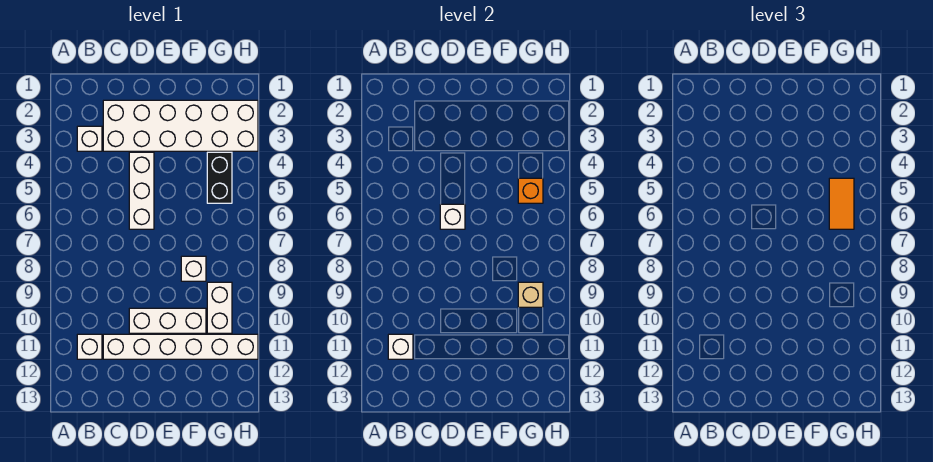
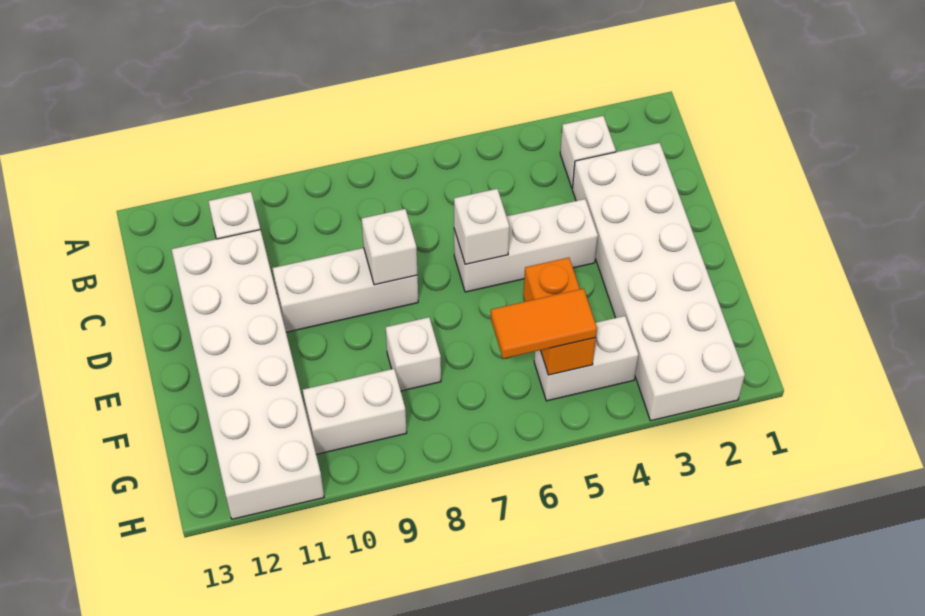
white 1x1 brick [388,334,413,359] -> white 1x1 brick moved to [362,209,417,285]
white 1x6 brick [103,334,258,359] -> white 2x6 brick [171,230,324,519]
white 1x3 brick [129,308,206,333] -> white 1x3 brick turned to [272,248,418,332]
black 1x2 brick [207,152,232,203] -> white 1x2 brick [534,316,638,401]
orange 1x1 brick [518,178,543,203] -> orange 1x2 brick [523,258,596,375]
tan 1x1 brick [518,282,543,307] -> none

